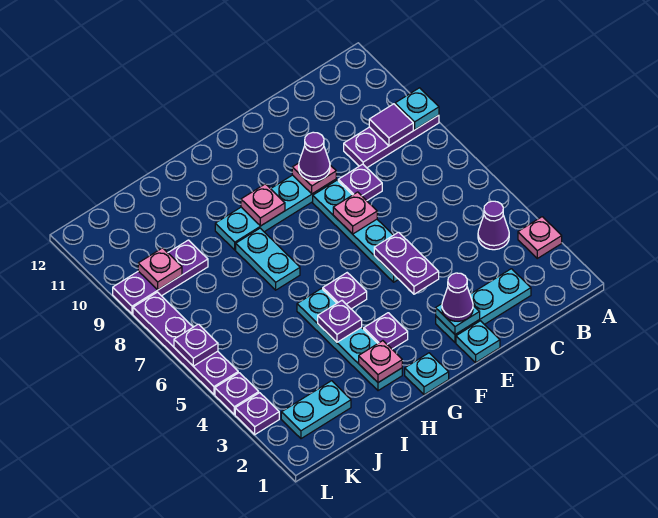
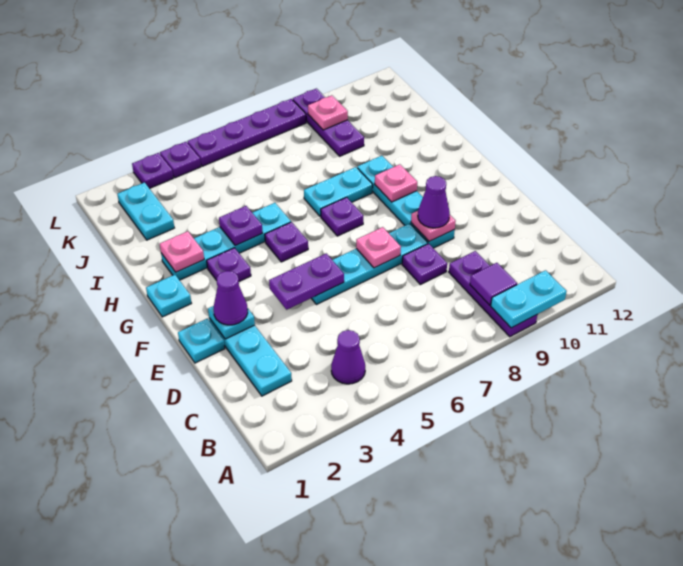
pink 1x1 plate [518,217,562,258] -> none
cyan 1x1 plate [395,88,439,130] -> cyan 1x2 plate [491,270,567,328]
purple 1x1 plate [174,324,218,366] -> purple 1x1 plate moved to [321,197,363,236]

